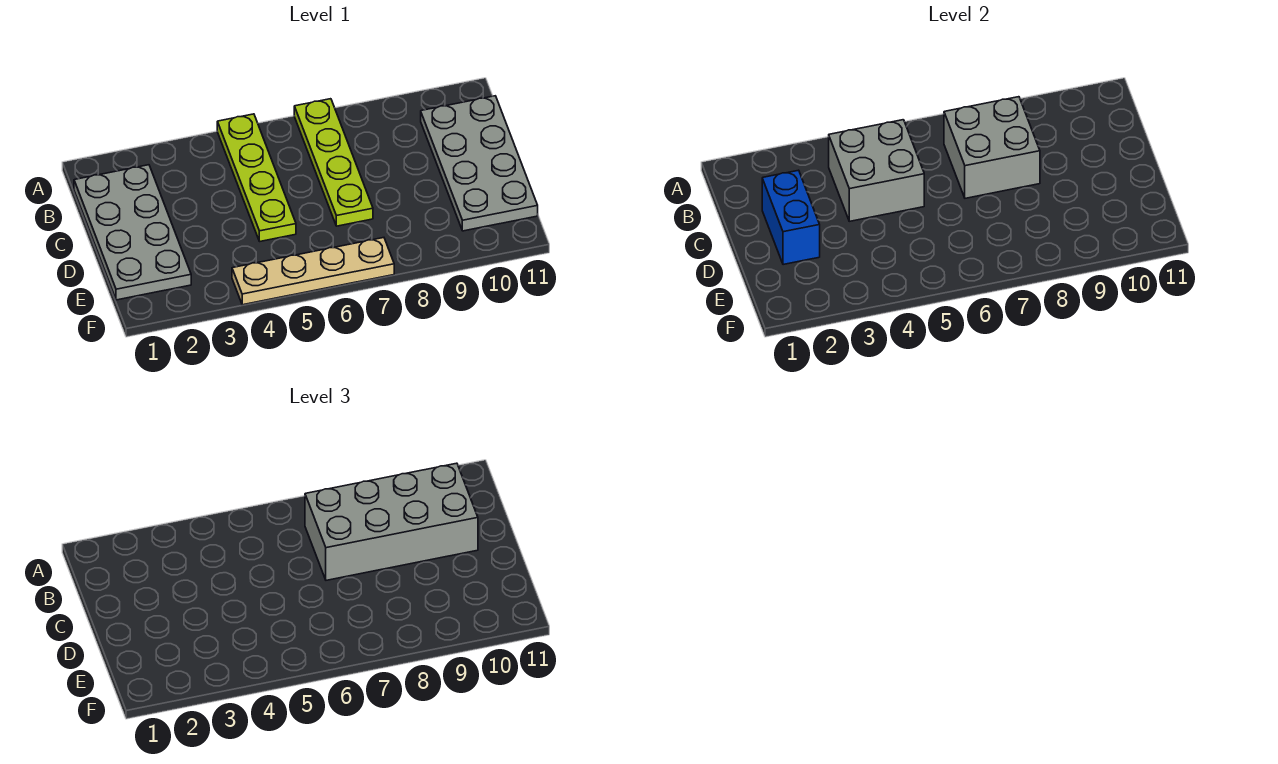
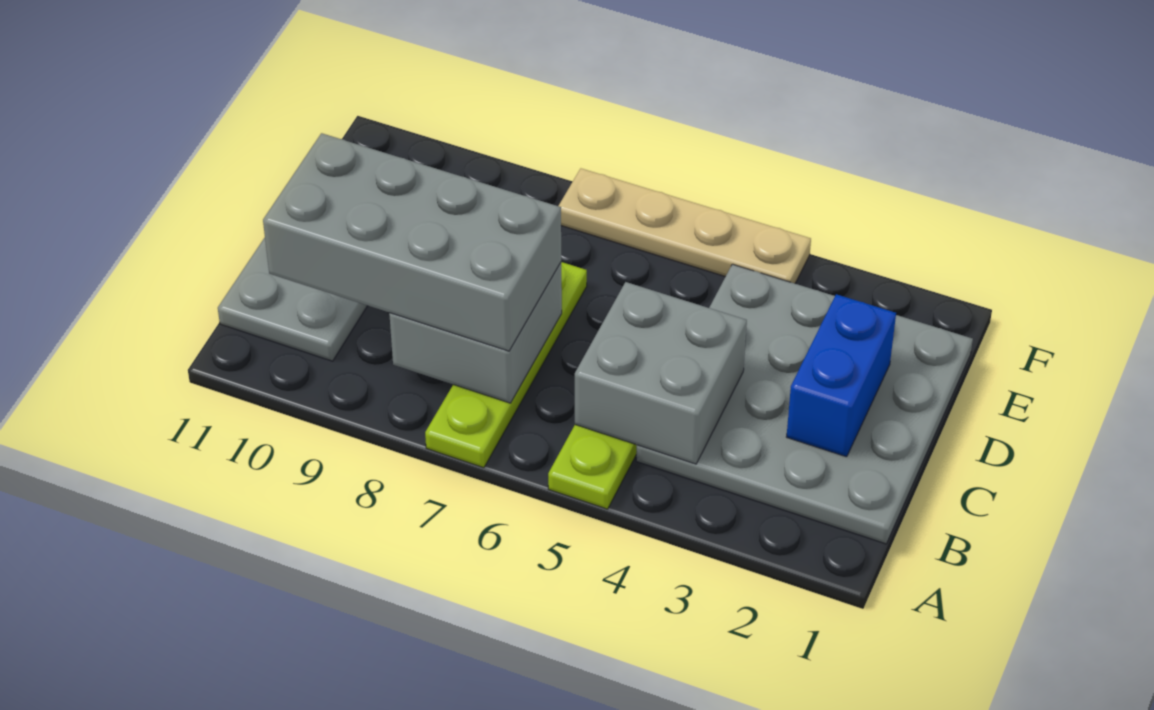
grey 2x4 plate [74,165,191,300] -> grey 4x4 plate [636,264,973,544]

